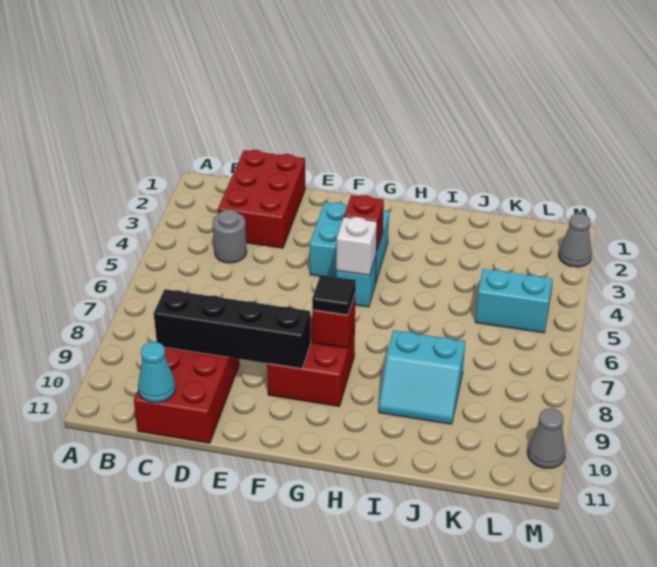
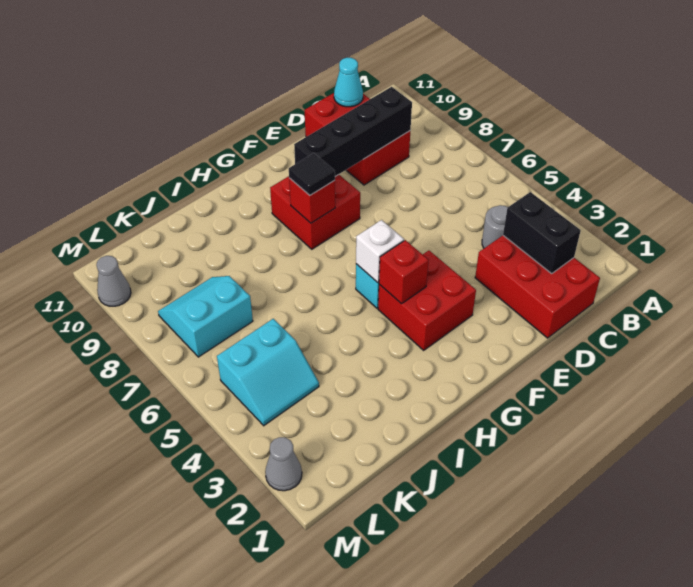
none -> black 1x2 brick [503,192,581,274]
cyan 2x2 brick [310,202,389,284] -> red 2x2 brick [378,251,476,350]
cyan 2x2 slope [379,330,465,424] -> cyan 2x2 slope moved to [158,276,253,357]

